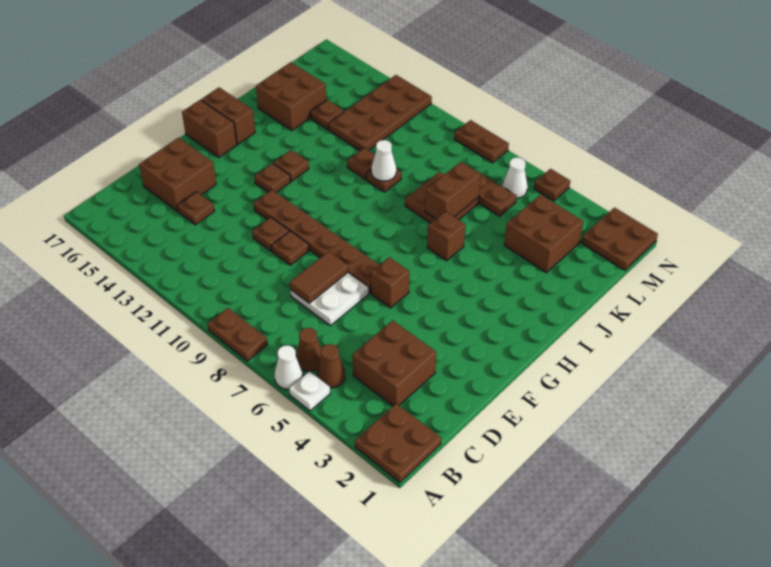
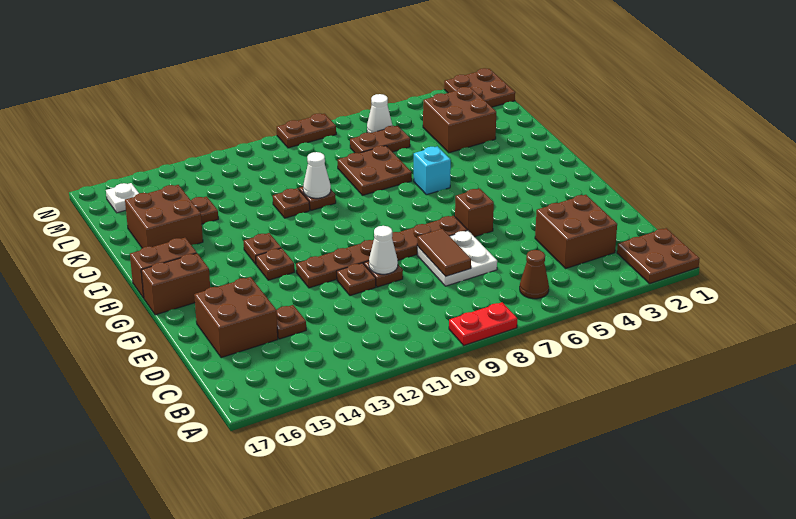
white 1x1 plate [289,371,330,411] -> white 1x1 plate moved to [106,183,139,213]
white 1x1 cone [274,345,303,389] -> white 1x1 cone moved to [369,226,398,274]
brown 1x2 plate [208,308,268,361] -> red 1x2 plate [449,302,517,345]
brown 1x1 cone [317,344,345,388] -> none
brown 1x1 brick [427,211,465,261] -> cyan 1x1 brick [414,146,451,195]
brown 1x2 brick [425,162,481,219] -> none
brown 2x4 plate [328,75,432,151] -> none
brown 1x1 plate [534,169,570,201] -> none

